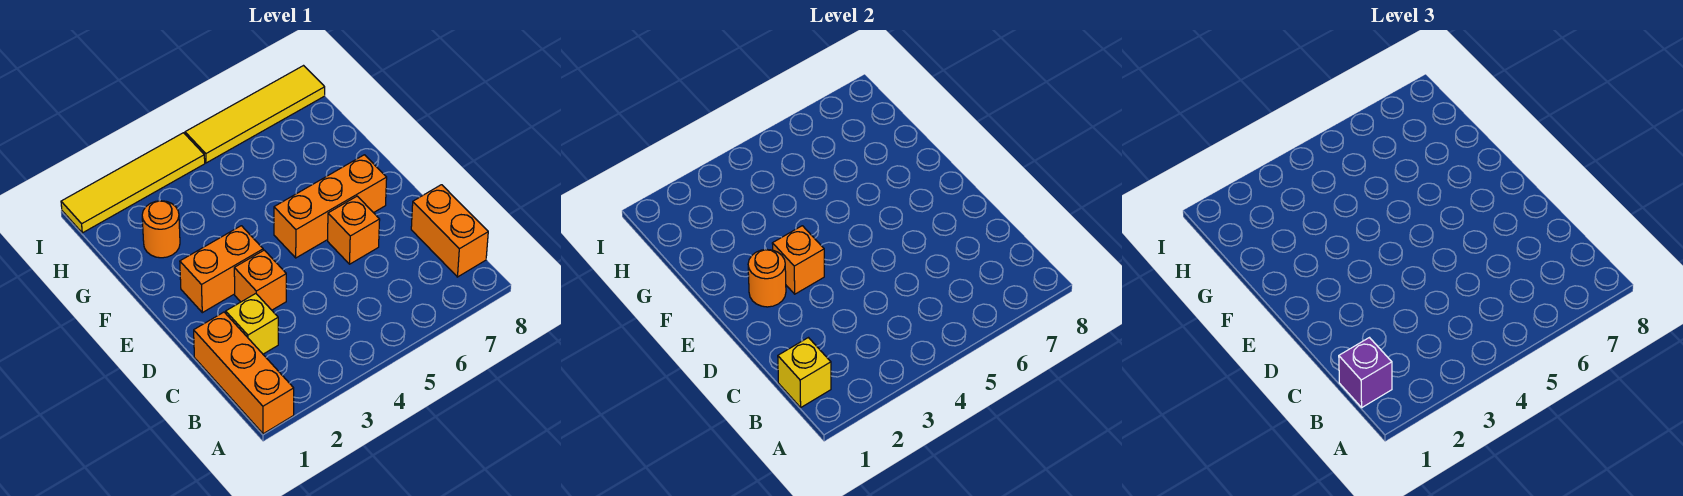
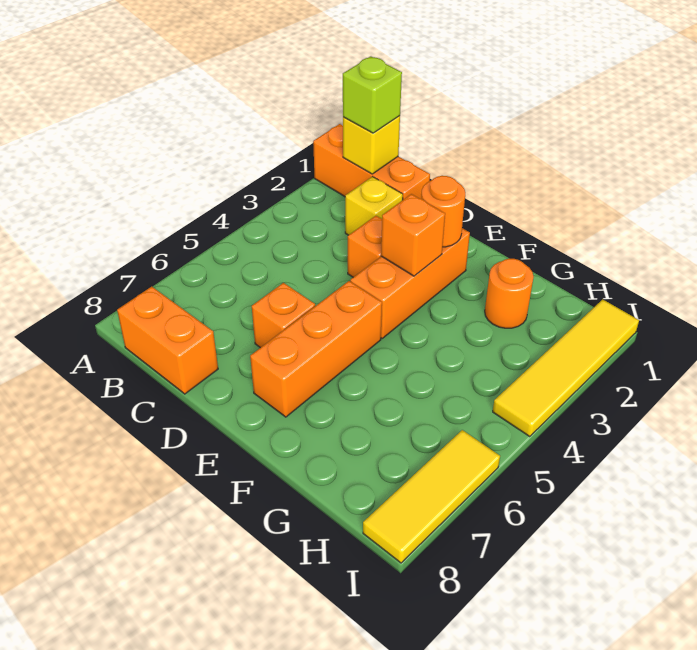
purple 1x1 brick [1339,338,1392,407] -> lime 1x1 brick [343,56,402,133]
orange 1x2 brick [180,226,263,313] -> orange 1x3 brick [350,228,470,338]
yellow 1x4 tile [185,66,325,163] -> yellow 1x3 tile [363,430,500,563]

